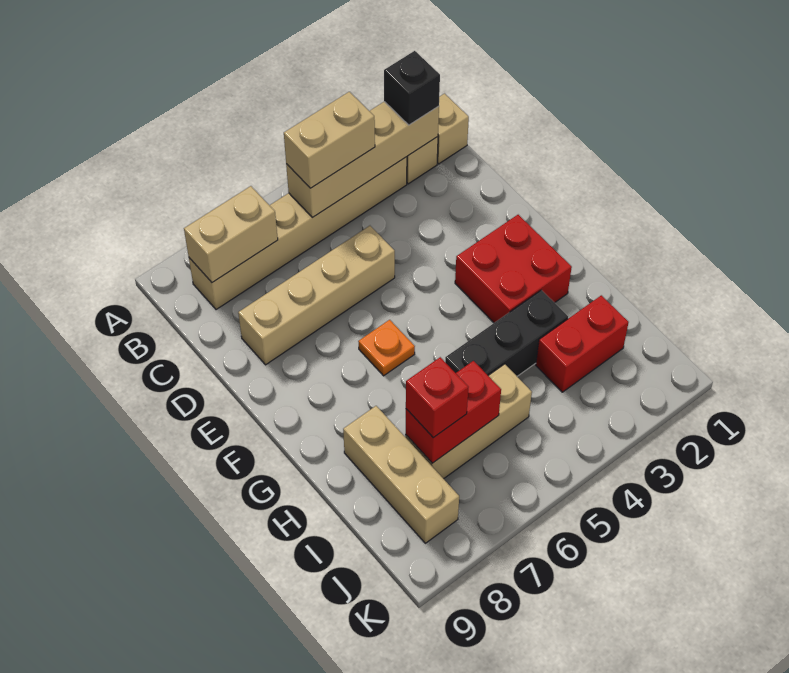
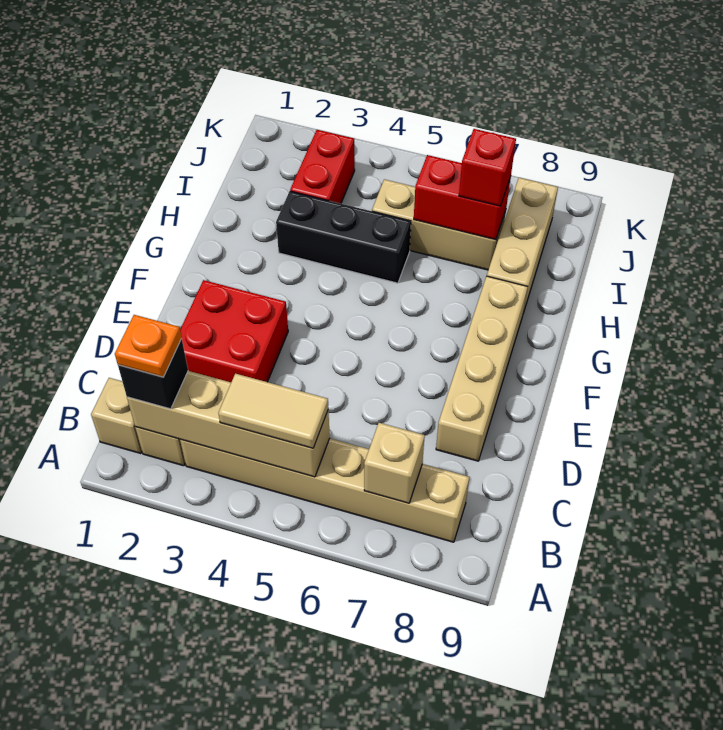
tan 1x2 brick [284,92,375,188] -> tan 1x2 tile [218,374,328,448]
tan 1x2 brick [184,186,278,282] -> tan 1x1 brick [364,423,425,503]
tan 1x4 brick [238,226,395,365] -> tan 1x4 brick turned to [436,276,528,461]
red 2x2 brick [455,215,572,323] -> red 2x2 brick moved to [180,280,288,382]
orange 1x1 plate [358,320,415,376] -> orange 1x1 plate moved to [115,315,182,377]
red 1x2 brick [536,295,629,392] -> red 1x2 brick turned to [290,130,355,204]

